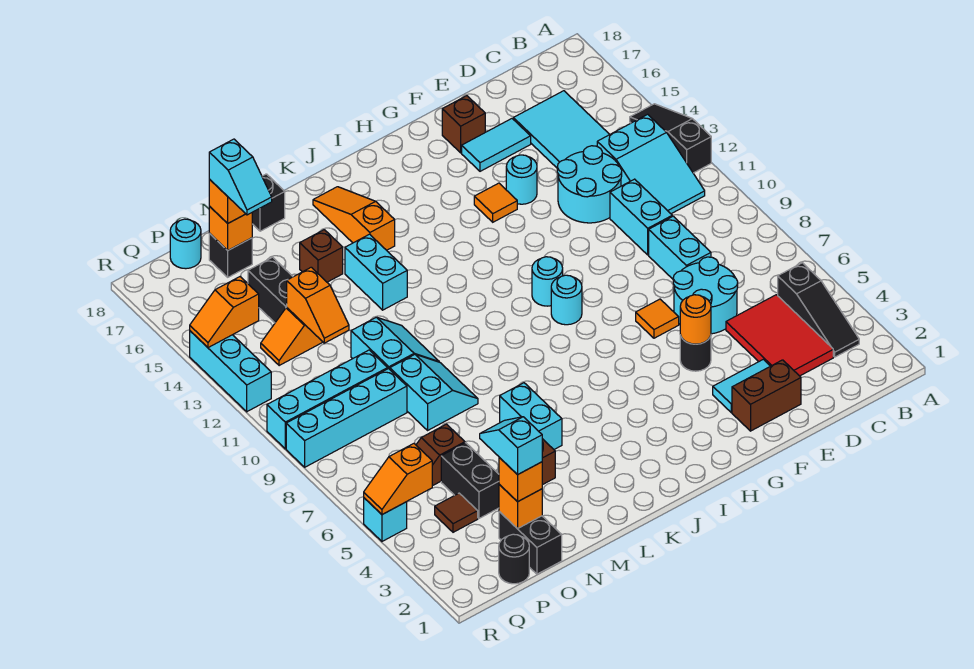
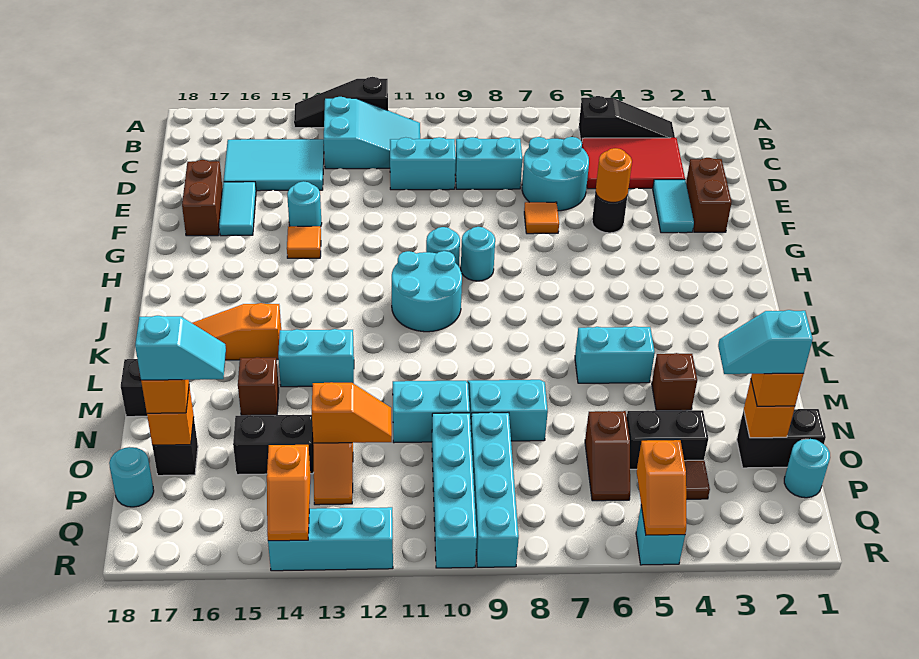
cyan 2x2 round brick [557,146,622,223] -> cyan 2x2 round brick moved to [392,251,462,332]
brown 1x1 brick [442,96,485,153] -> brown 1x2 brick [182,160,223,236]
black 1x1 round brick [499,534,529,584] -> cyan 1x1 round brick [784,439,830,498]

